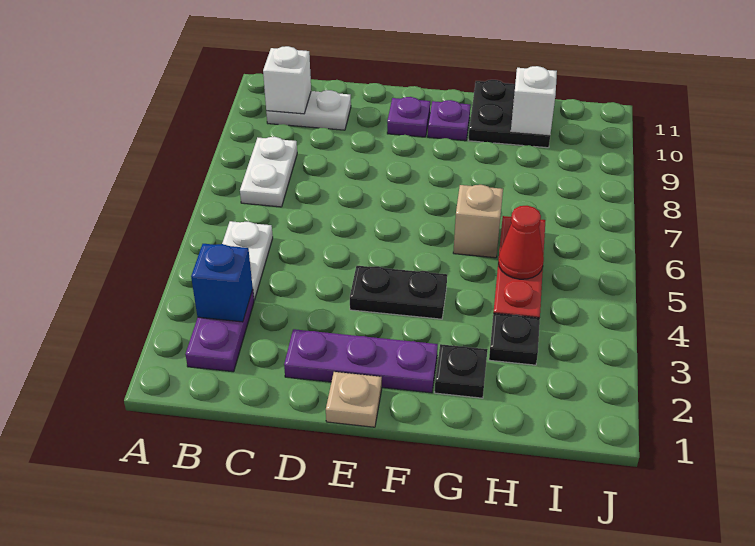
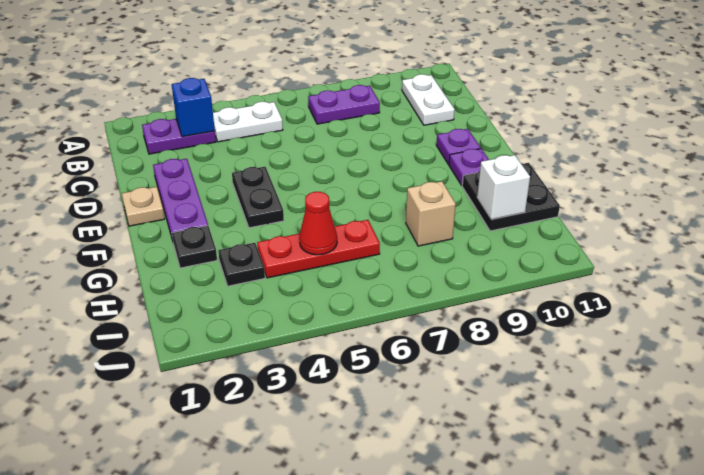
white 1x2 plate [240,137,297,207] -> purple 1x2 plate [308,85,380,124]
white 1x1 brick [263,46,311,114] -> none
tan 1x1 brick [453,185,503,258] -> tan 1x1 brick moved to [406,181,456,246]

